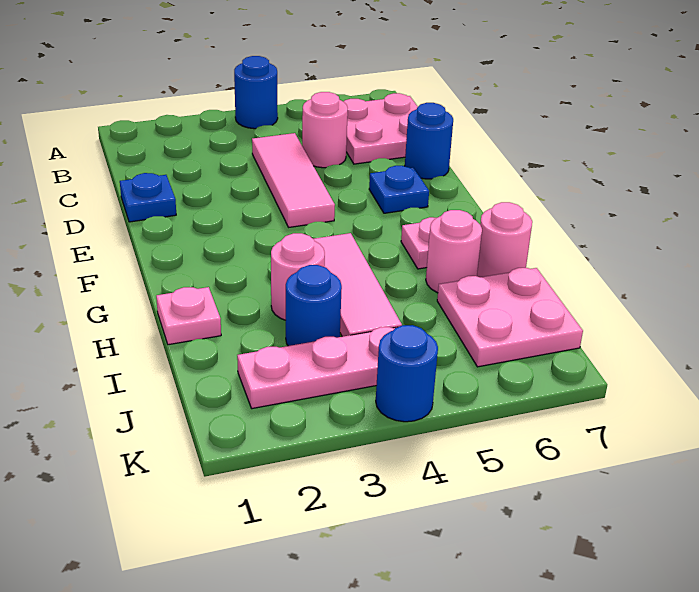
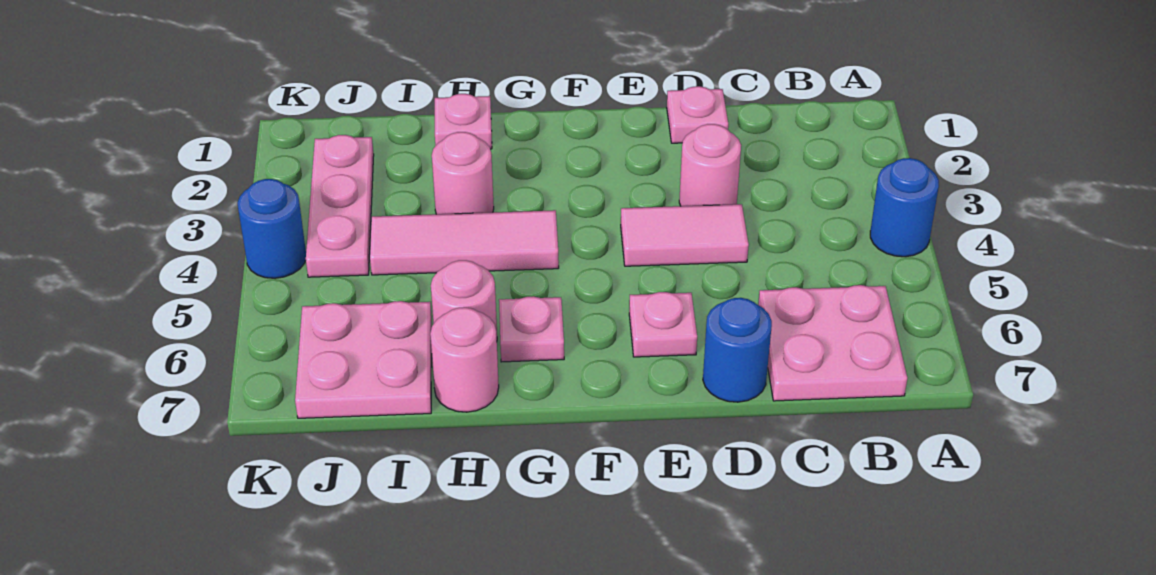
pink 1x3 tile [252,133,335,227] -> pink 1x2 tile [621,204,749,266]
pink 1x1 round brick [302,92,348,168] -> pink 1x1 round brick moved to [679,124,741,206]
blue 1x1 plate [120,173,176,222] -> pink 1x1 plate [667,86,728,143]
blue 1x1 plate [369,166,429,213] -> pink 1x1 plate [629,292,697,357]
blue 1x1 round brick [286,265,342,346] -> none

